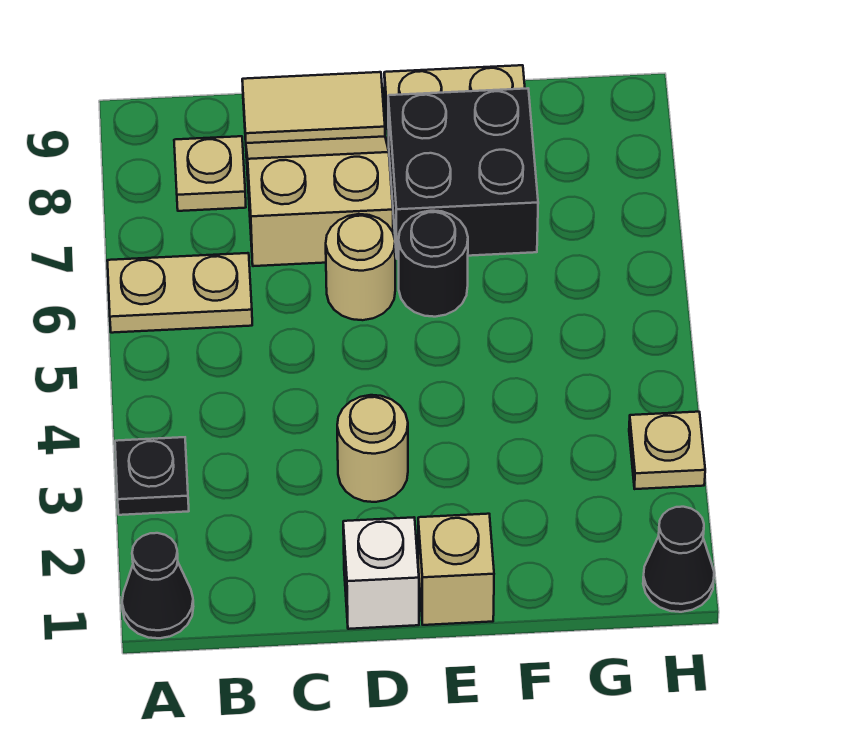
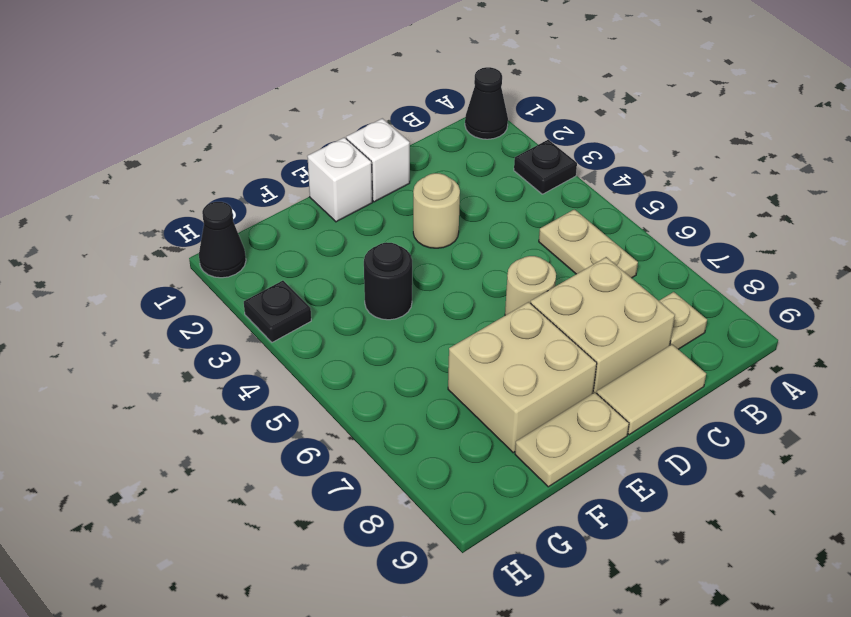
tan 1x2 plate [107,253,252,333] -> tan 1x2 plate turned to [539,209,638,278]
tan 2x2 slope [246,136,393,266] -> tan 2x2 brick [531,257,675,393]
tan 1x1 brick [418,514,494,625] -> white 1x1 brick [307,137,372,222]
black 1x1 round brick [399,211,468,317] -> black 1x1 round brick moved to [364,242,412,320]
black 2x2 brick [388,88,538,259] -> tan 2x2 brick [448,302,597,453]
tan 1x1 plate [629,412,705,489] -> black 1x1 plate [244,281,311,342]

